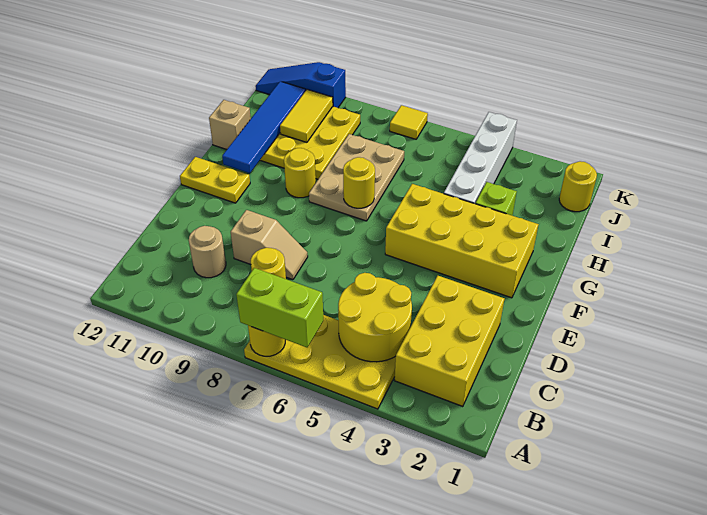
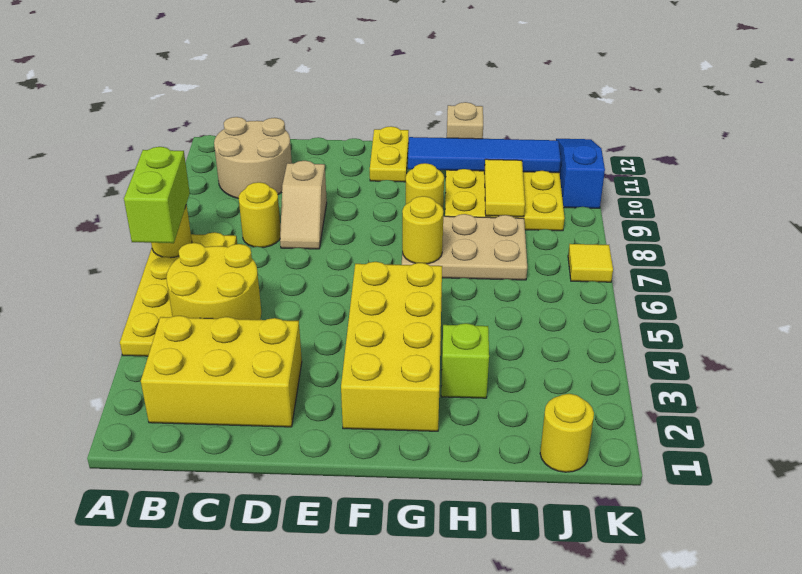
tan 1x1 round brick [189,226,226,278] -> tan 2x2 round brick [214,117,292,199]
white 1x4 brick [444,112,517,204] -> none
yellow 1x2 tile [280,89,333,142] -> yellow 1x2 tile turned to [484,159,525,217]

